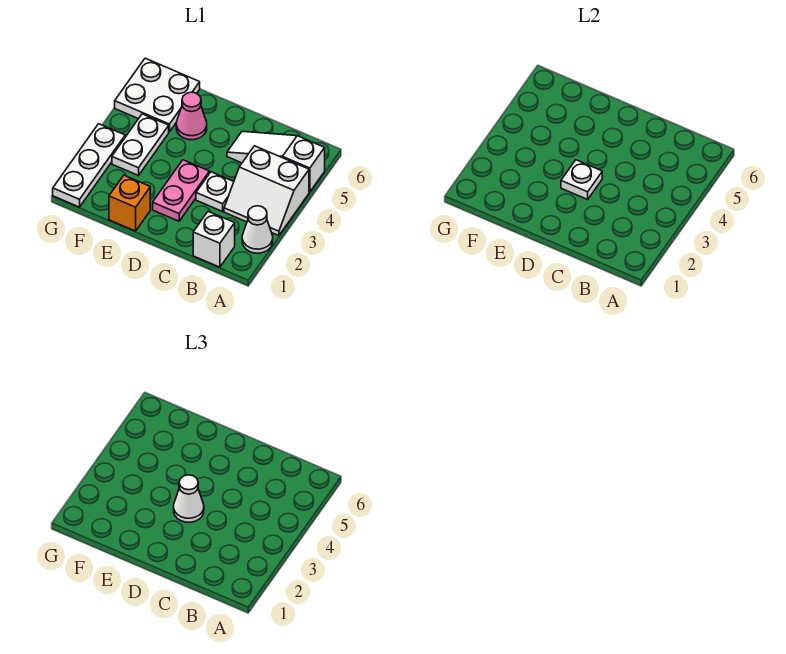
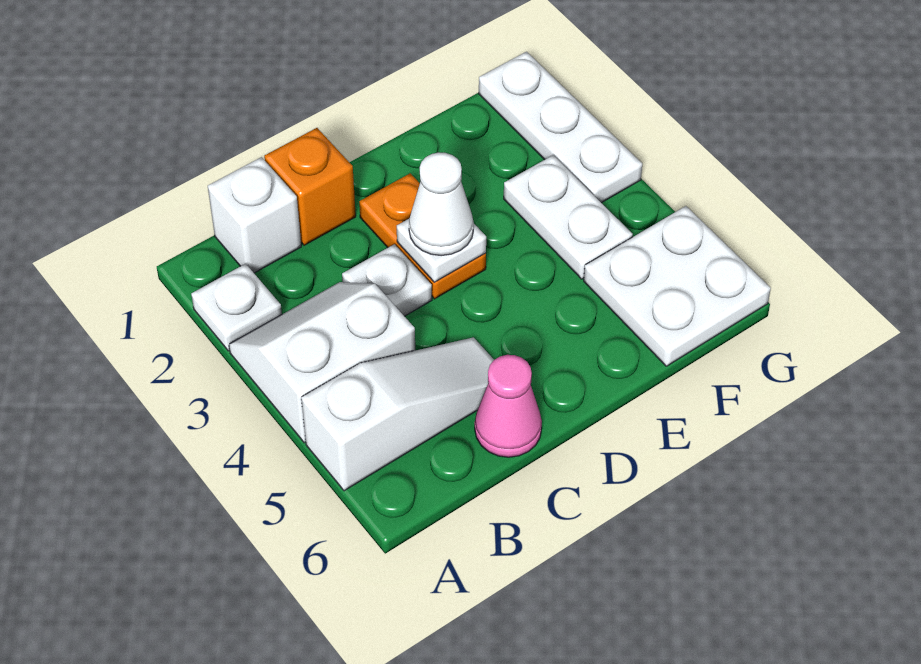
white 1x1 cone [242,206,273,253] -> white 1x1 plate [191,264,282,351]
pink 1x2 plate [153,160,209,221] -> orange 1x2 plate [359,173,486,299]
orange 1x1 brick [109,175,150,231] -> orange 1x1 brick moved to [264,128,356,245]
pink 1x1 cone [176,92,207,140] -> pink 1x1 cone moved to [475,355,542,457]

